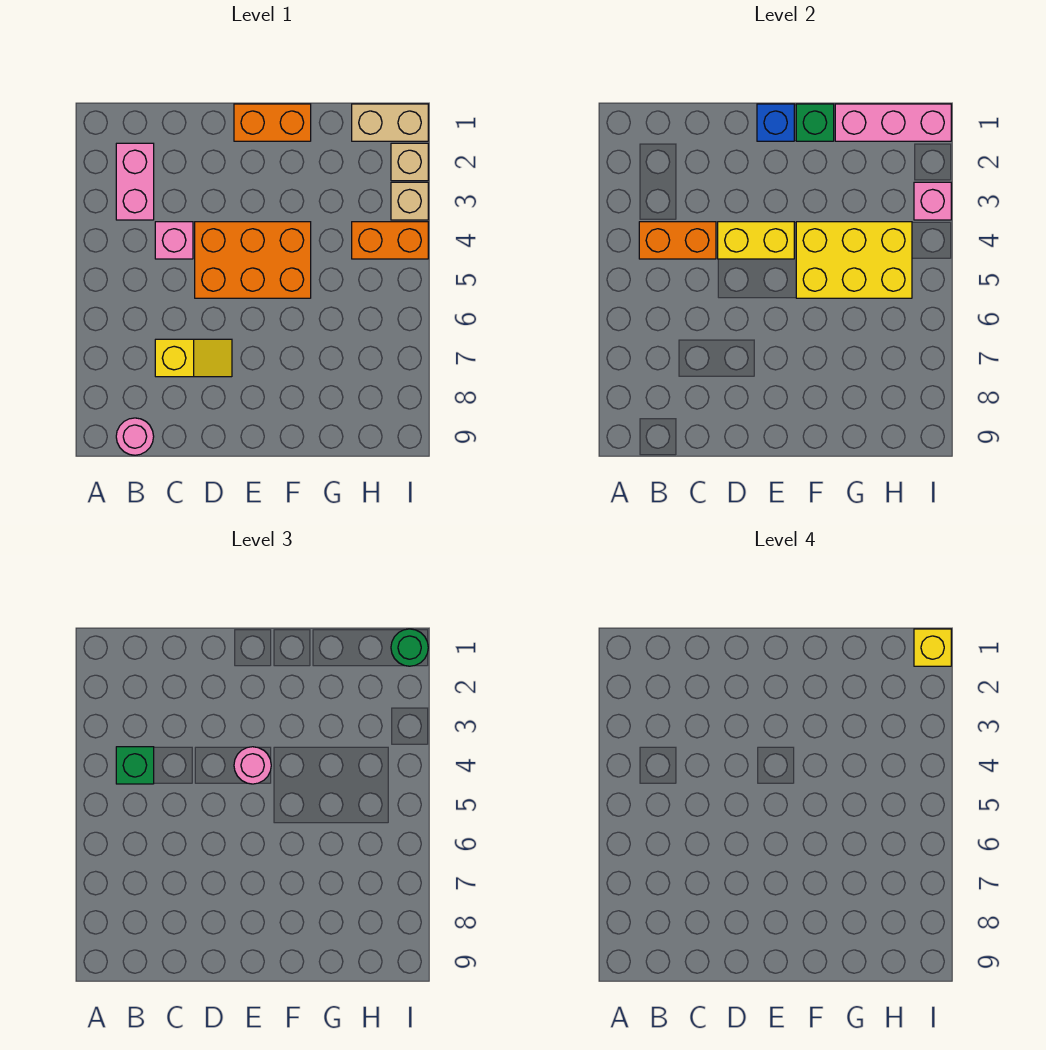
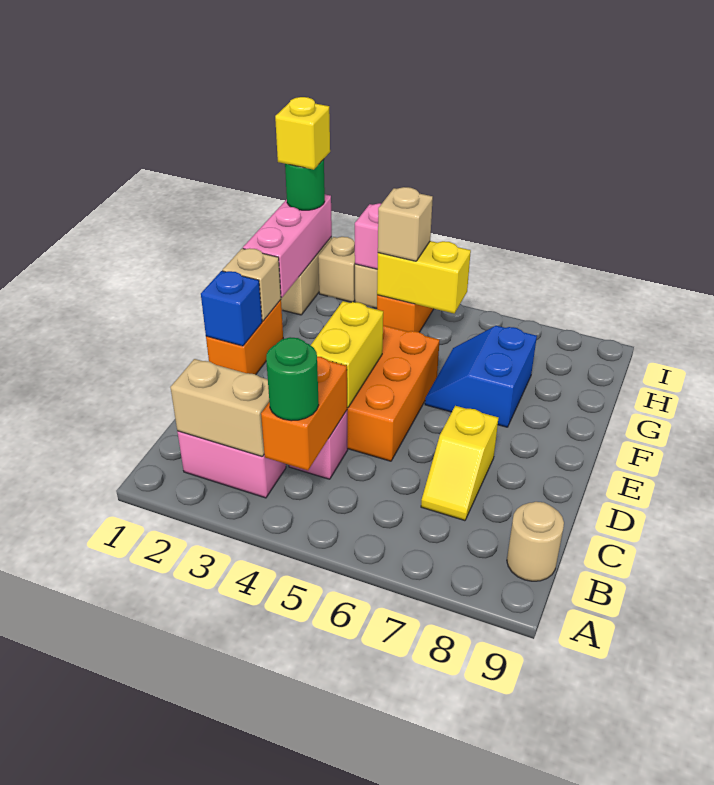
none -> tan 1x2 brick [170,359,269,457]
green 1x1 brick [116,747,154,784] -> green 1x1 round brick [266,337,319,421]
pink 1x1 round brick [116,418,154,455] -> tan 1x1 round brick [507,502,564,581]
yellow 1x2 slope [155,339,232,377] -> yellow 1x2 slope turned to [421,406,498,521]
pink 1x1 round brick [234,747,271,784] -> none
green 1x1 brick [796,104,834,141] -> tan 1x1 brick [222,248,281,321]
yellow 2x3 brick [796,222,912,298] -> yellow 1x2 brick [377,241,471,313]
none -> blue 2x2 slope [425,326,537,427]
none -> tan 1x1 brick [378,187,433,261]

